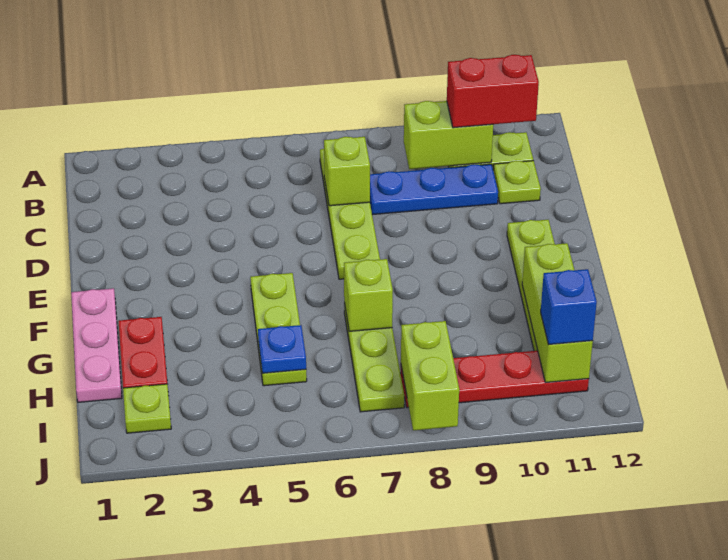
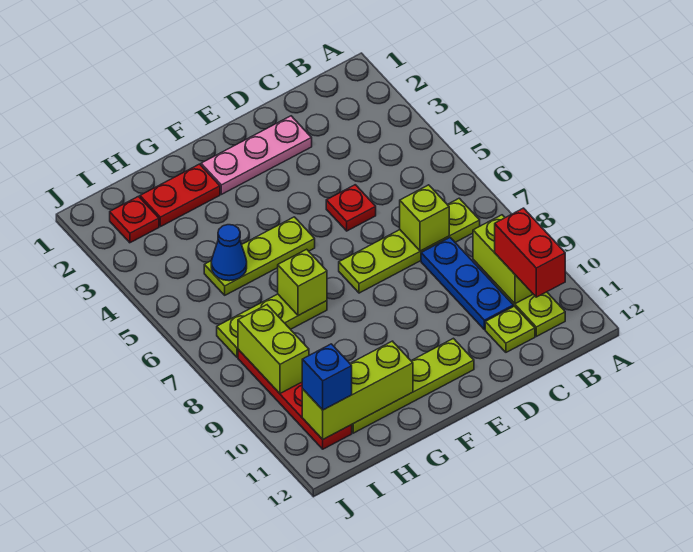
none -> red 1x1 plate [326,185,376,231]
pink 1x3 plate [71,288,122,402] -> pink 1x3 plate moved to [201,116,312,194]
blue 1x1 plate [258,325,306,373] -> blue 1x1 cone [211,225,247,281]
lime 1x1 plate [123,384,171,433] -> red 1x1 plate [110,196,159,243]
lime 1x2 brick [401,321,459,431] -> lime 1x2 brick turned to [238,305,309,393]

